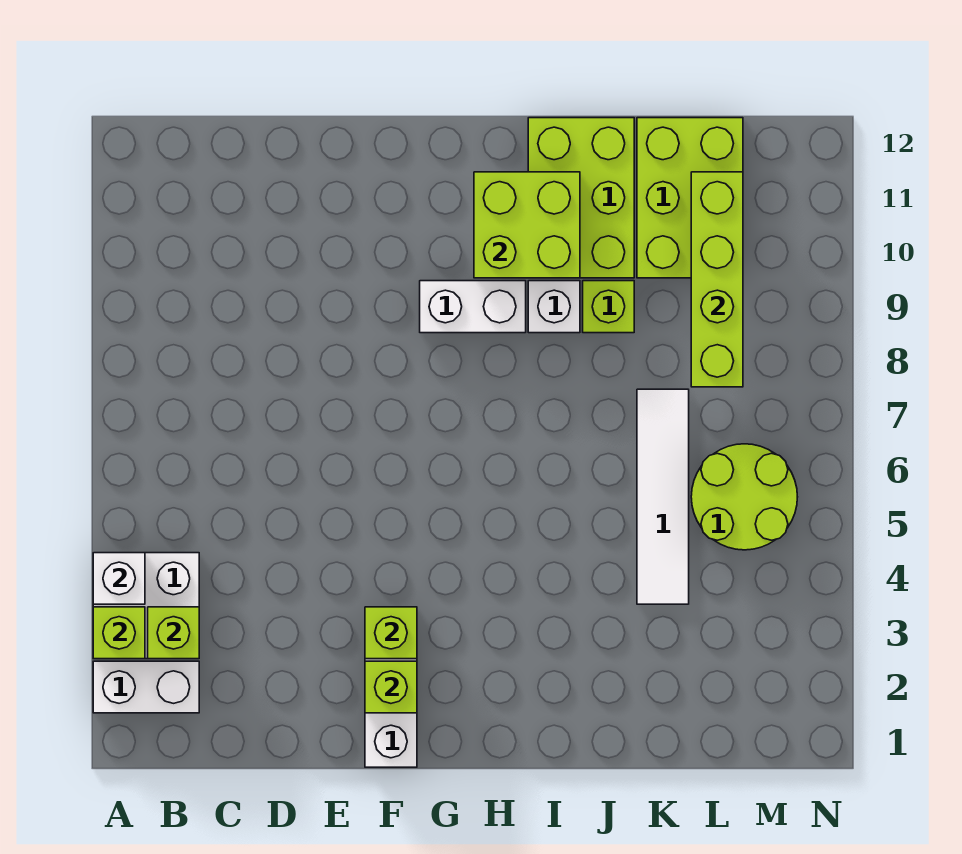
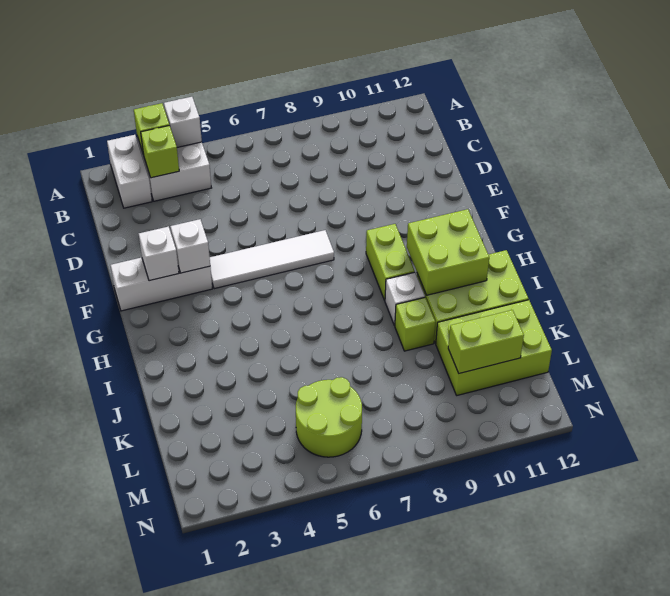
lime 1x1 brick [365,661,417,713] -> white 1x1 brick [139,226,179,281]
lime 1x1 brick [365,607,417,659] -> white 1x1 brick [170,219,210,273]
white 1x2 brick [420,281,526,333] -> lime 1x2 brick [366,224,415,300]
white 1x4 tile [637,389,689,604] -> white 1x4 tile moved to [210,230,334,289]
lime 1x4 brick [691,172,743,387] -> lime 1x2 brick [448,310,524,373]

